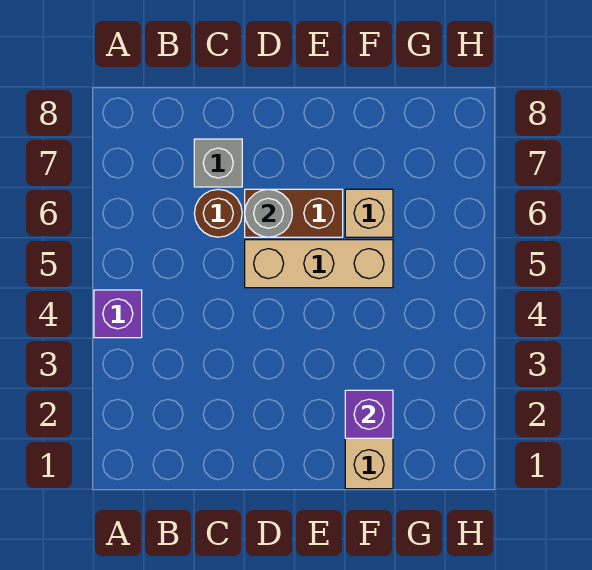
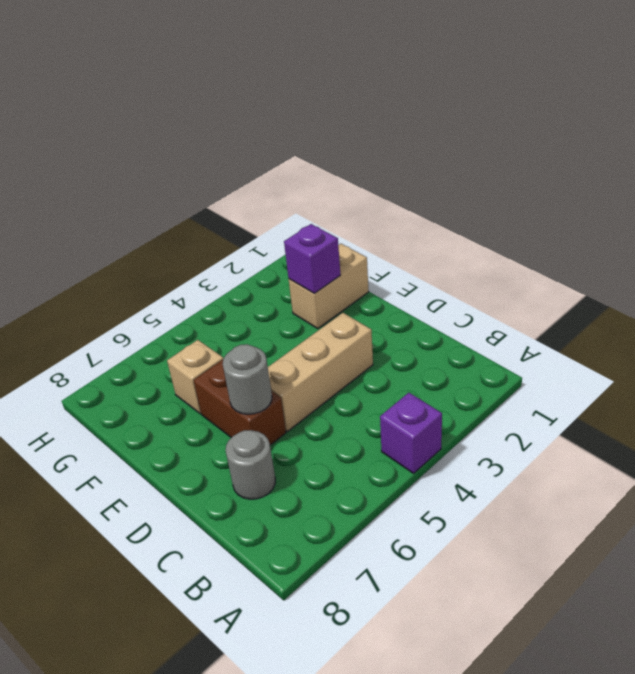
brown 1x1 round brick [194,189,242,237] -> none
grey 1x1 brick [194,139,242,187] -> grey 1x1 round brick [226,430,275,499]
tan 1x3 brick [245,240,393,288] -> tan 1x3 brick turned to [268,313,373,432]

